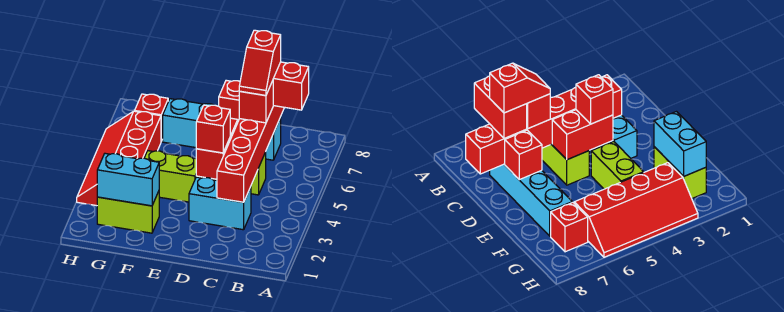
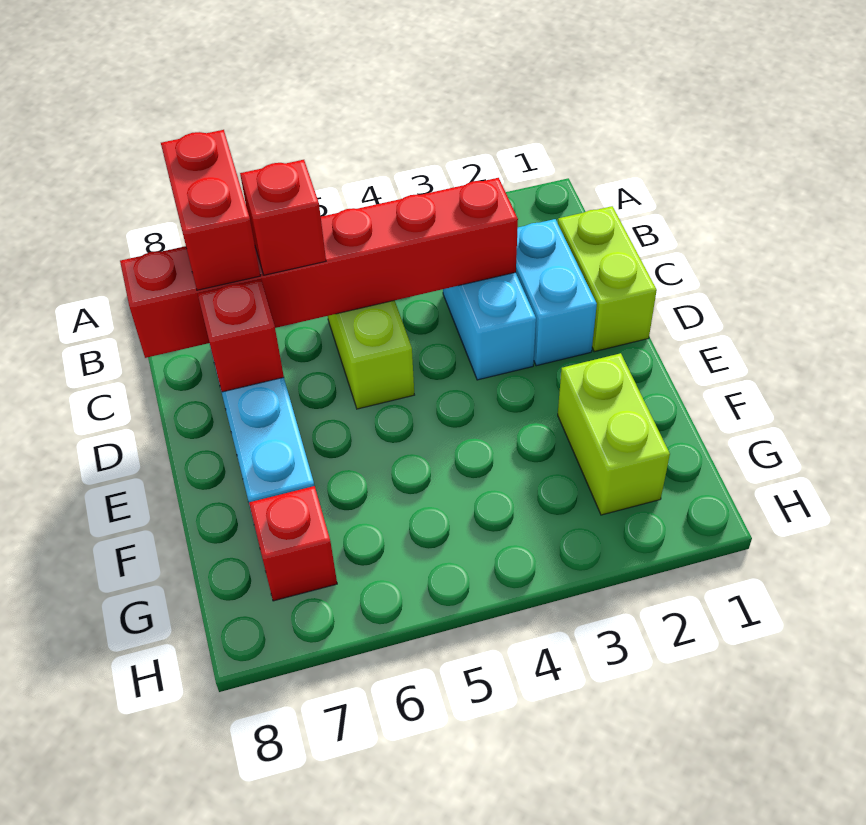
red 1x2 slope [239,30,281,96] -> none
red 1x2 brick [196,118,238,179] -> none
red 1x1 brick [196,105,230,153] -> none
lime 1x2 brick [144,151,202,202] -> lime 1x2 brick moved to [558,206,657,352]
cyan 1x2 brick [97,153,159,206] -> cyan 1x2 brick moved to [516,219,597,366]
red 2x4 slope [77,111,161,206] -> none

